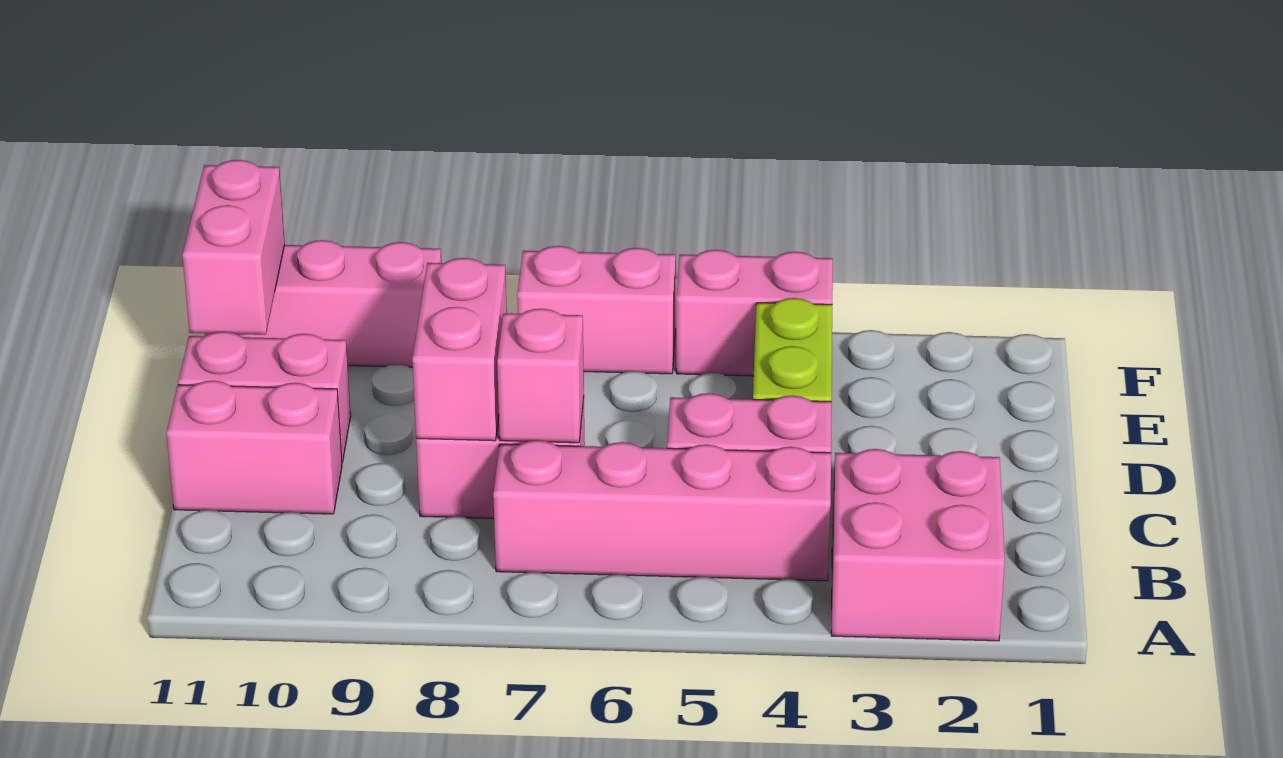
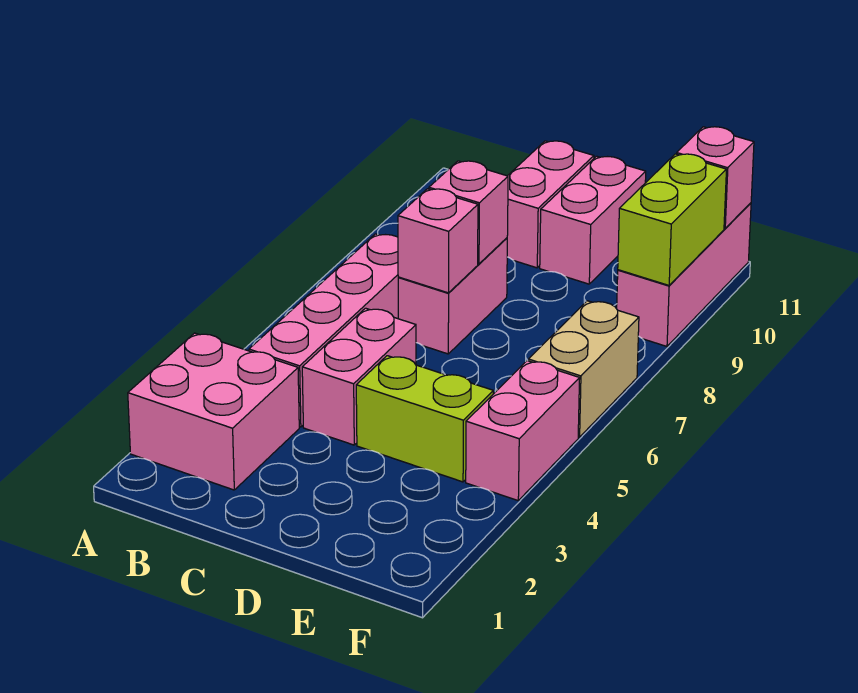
pink 1x2 brick [412,258,507,441] -> pink 1x1 brick [429,161,508,264]
pink 1x2 brick [182,160,285,335] -> pink 1x1 brick [677,127,754,228]
pink 1x2 brick [517,246,676,374] -> tan 1x2 brick [529,301,639,437]
none -> lime 1x2 brick [618,154,727,285]

